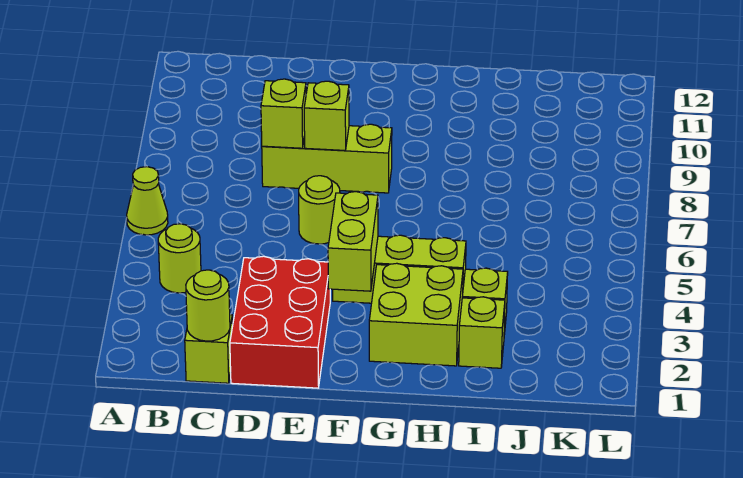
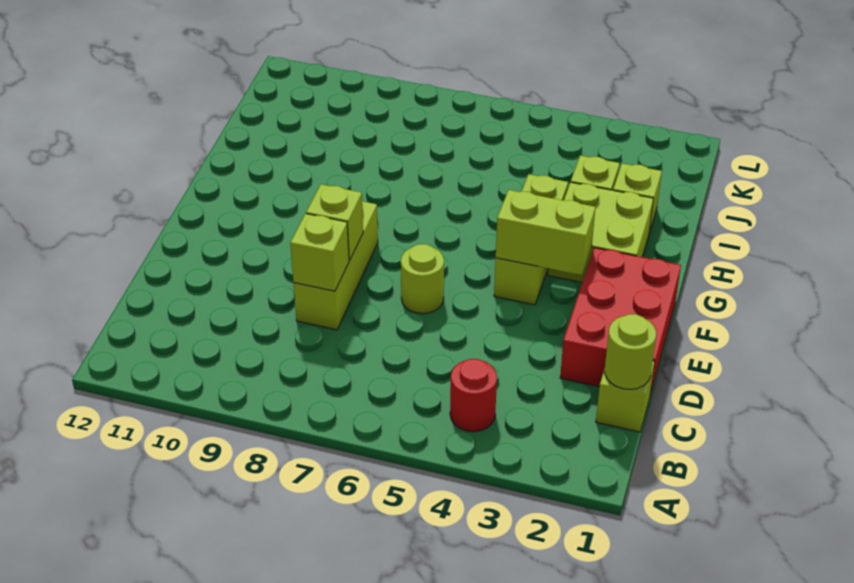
lime 1x1 cone [127,167,168,235] -> none
lime 1x1 round brick [158,224,201,293] -> red 1x1 round brick [450,359,497,432]
red 2x3 brick [230,256,330,388] -> red 2x3 brick turned to [560,248,681,395]

